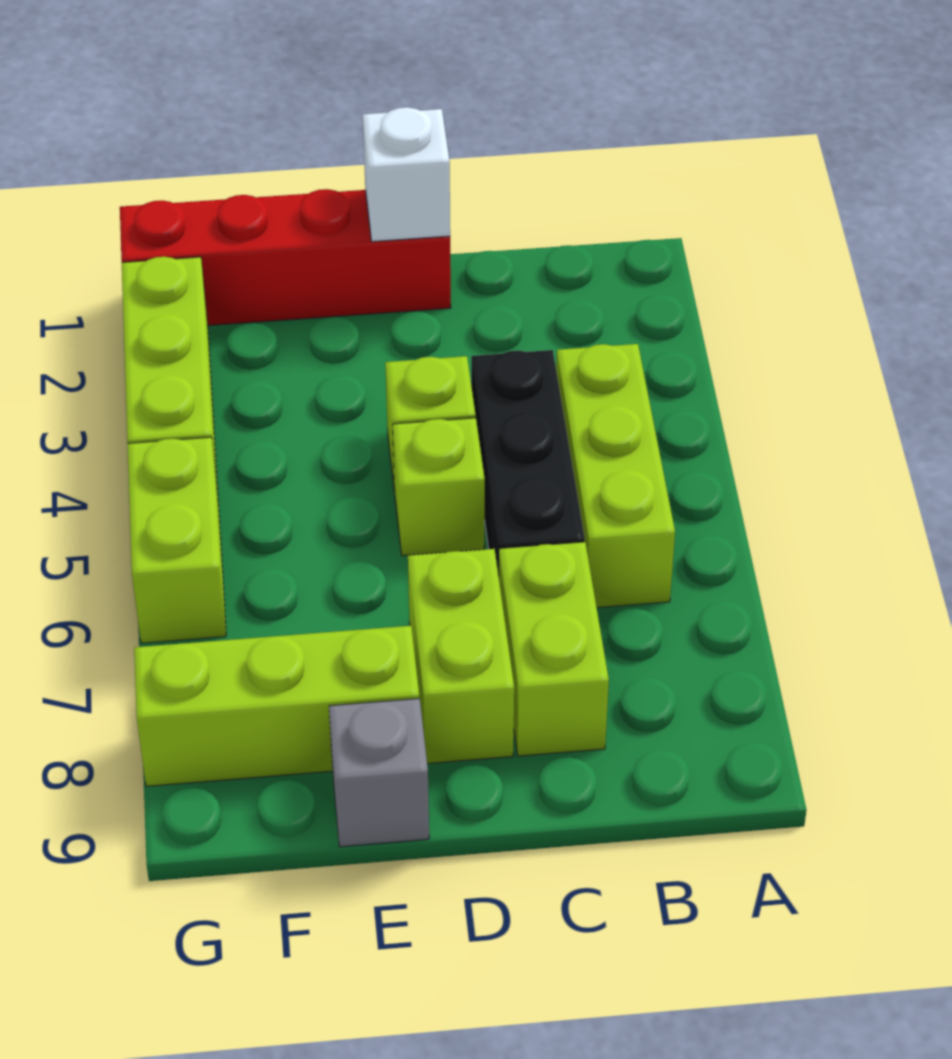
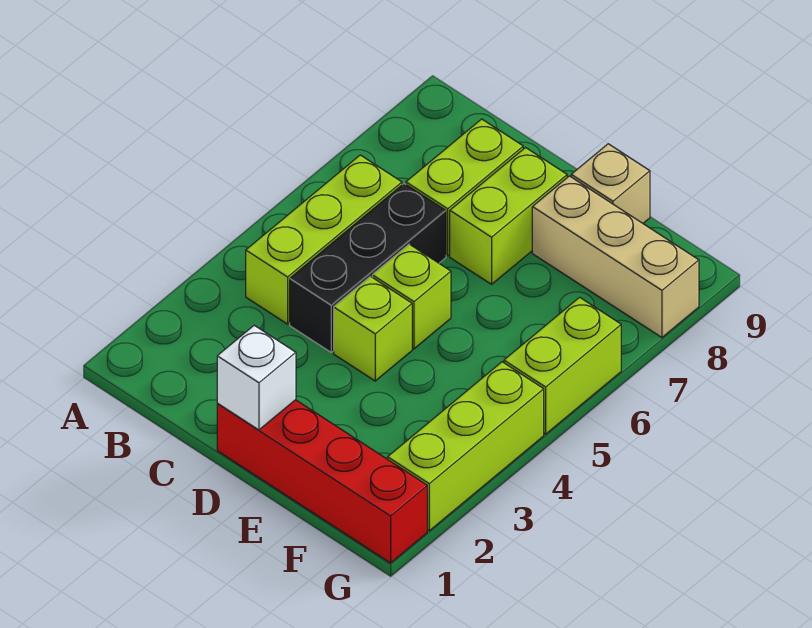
lime 1x3 brick [134,626,419,786] -> tan 1x3 brick [532,176,699,337]
grey 1x1 brick [329,699,429,847] -> tan 1x1 brick [571,144,650,223]

